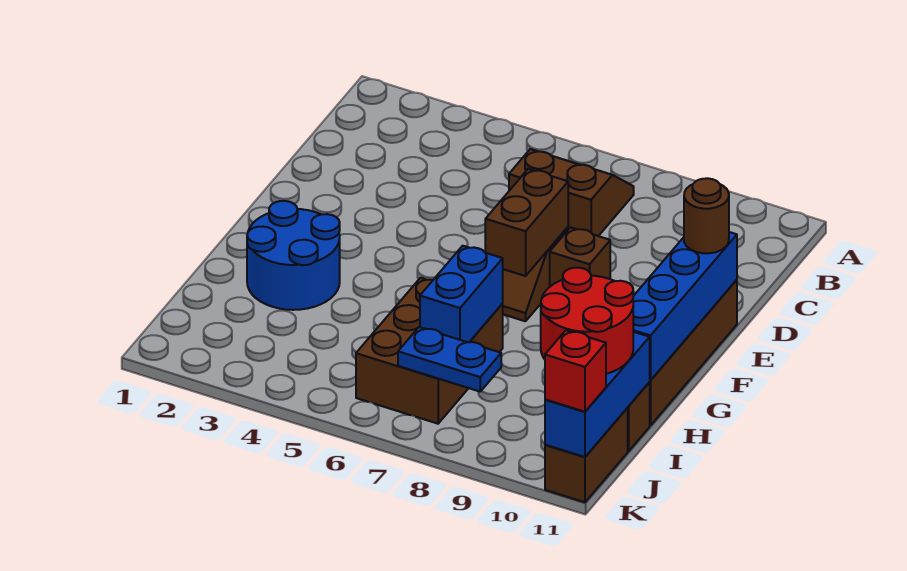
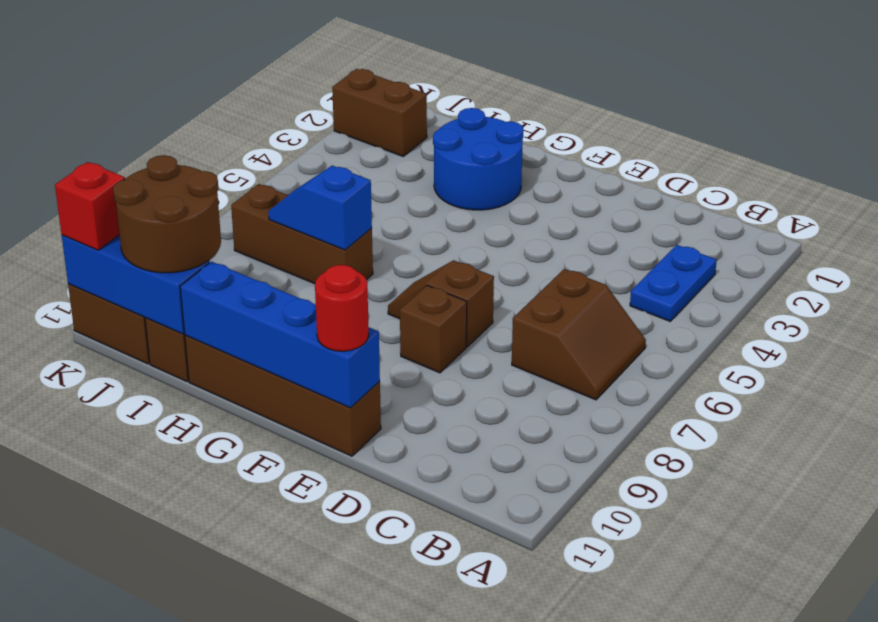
brown 1x2 brick [485,169,568,276] -> brown 1x2 brick moved to [332,69,427,156]
brown 1x1 round brick [684,178,729,253] -> red 1x1 round brick [315,265,369,351]
brown 2x3 brick [356,278,503,424] -> brown 1x3 brick [231,184,373,284]
blue 1x2 brick [420,246,503,342] -> blue 1x2 slope [268,166,372,250]
red 2x2 round brick [541,268,633,374] -> brown 2x2 round brick [113,155,221,273]
blue 1x2 plate [398,327,501,392] -> blue 1x2 plate moved to [630,245,717,321]

